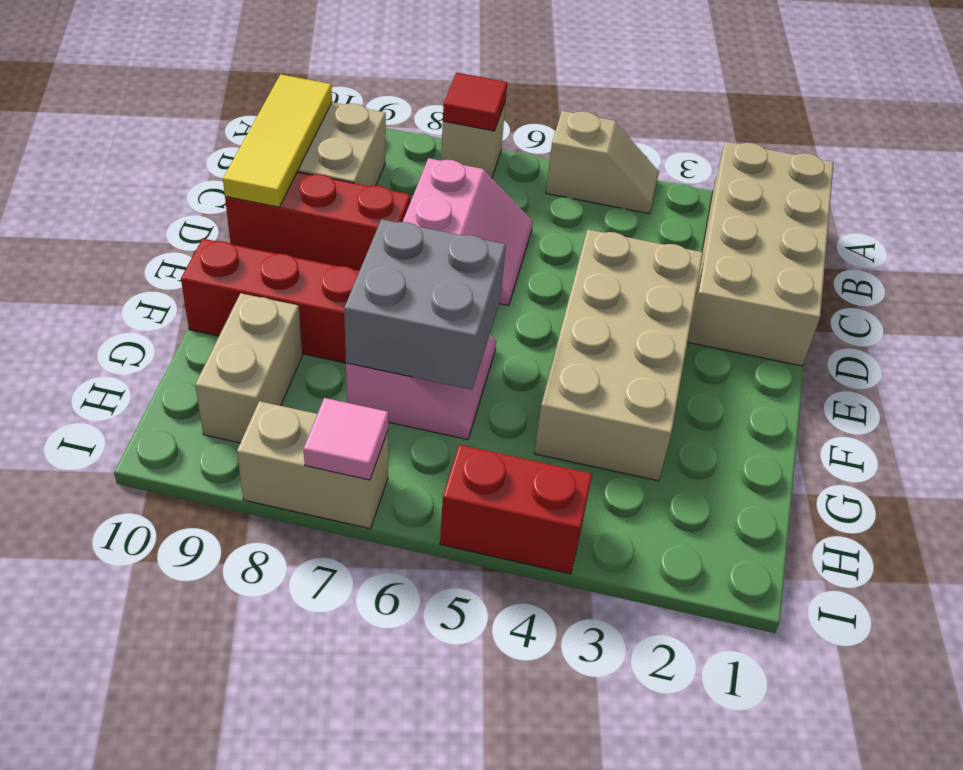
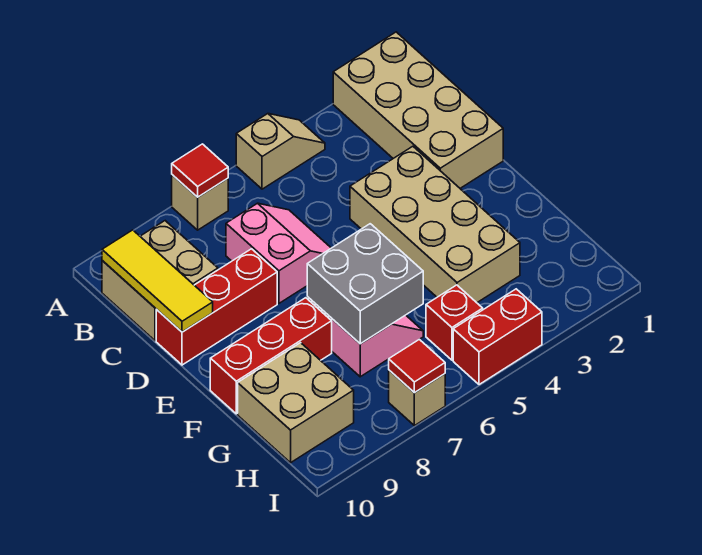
tan 1x2 brick [195,293,302,443] -> tan 2x2 brick [238,343,354,463]
none -> red 1x1 brick [426,285,483,360]
tan 1x2 brick [237,401,388,529] -> tan 1x1 brick [389,370,445,426]
pink 1x1 tile [304,398,388,480] -> red 1x1 tile [389,339,445,393]

